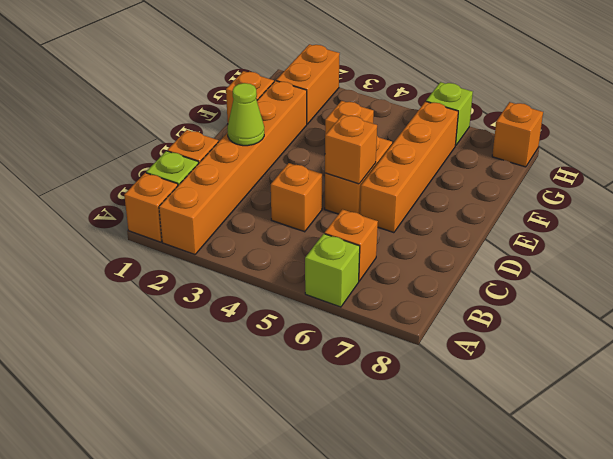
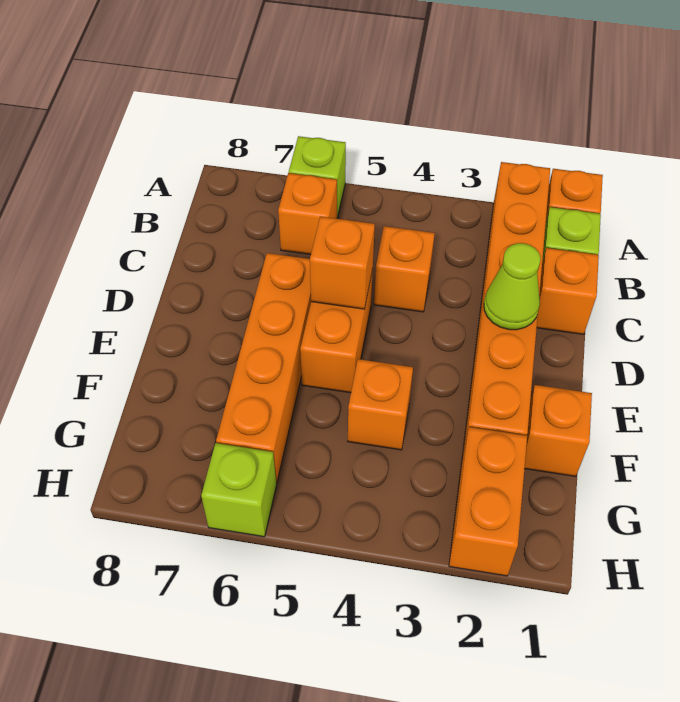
orange 1x1 brick [492,102,543,167] -> none

